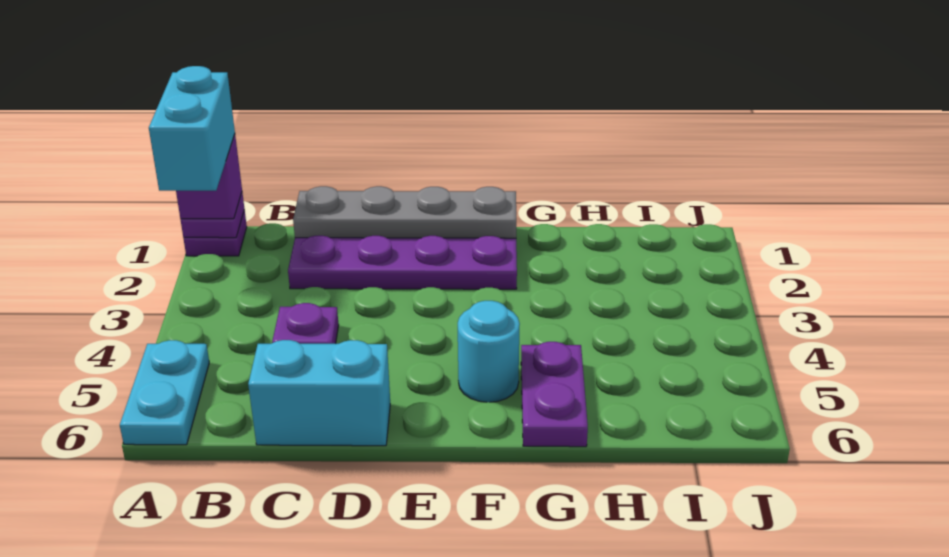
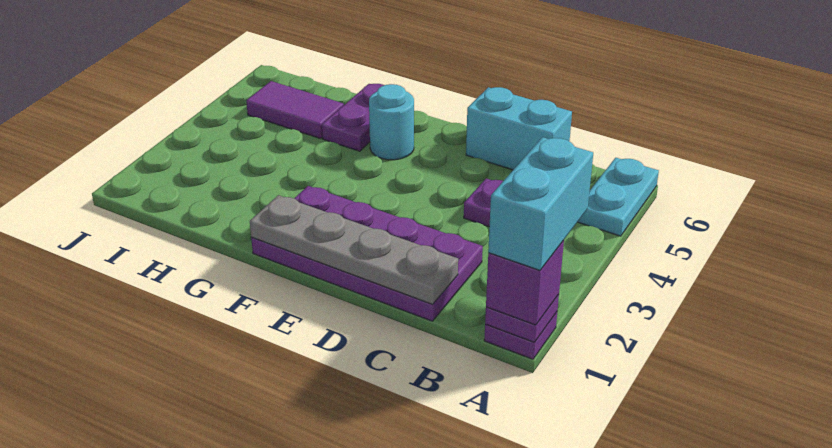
none -> purple 1x2 tile [246,81,344,139]

